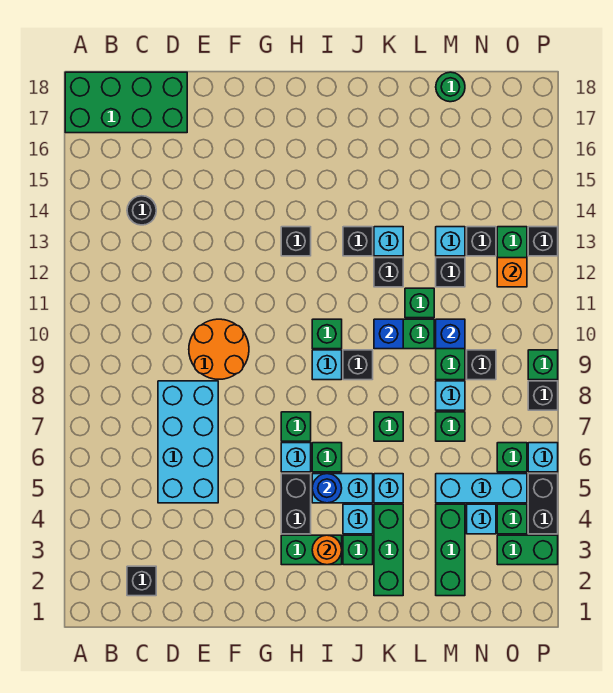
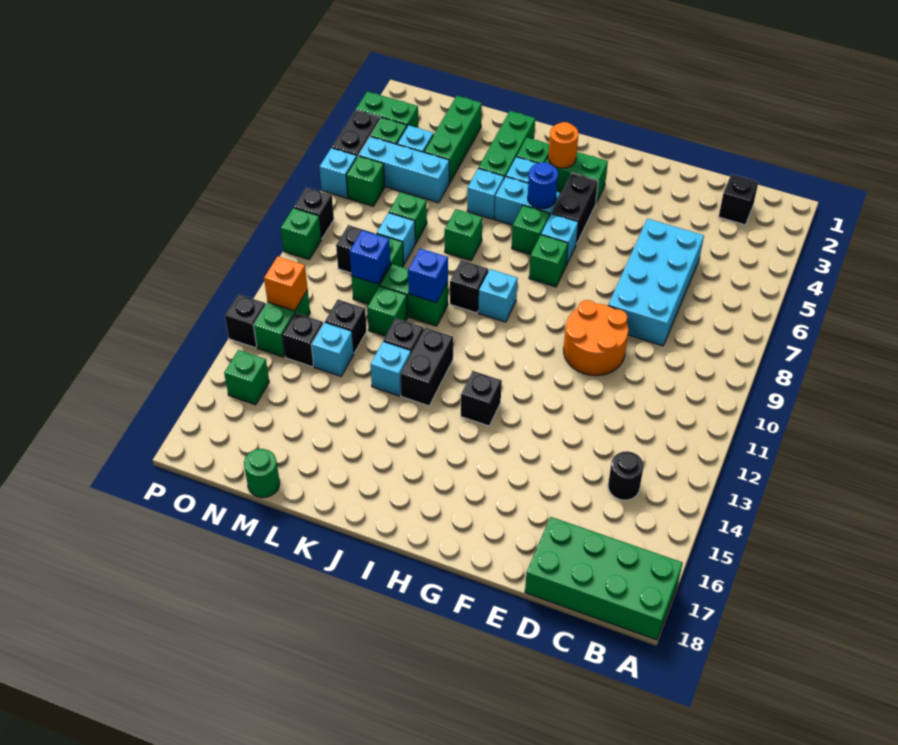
green 1x1 brick [312,319,342,349] -> green 1x1 brick moved to [224,350,269,405]
black 1x1 brick [343,227,373,256] -> black 1x2 brick [400,328,453,406]

